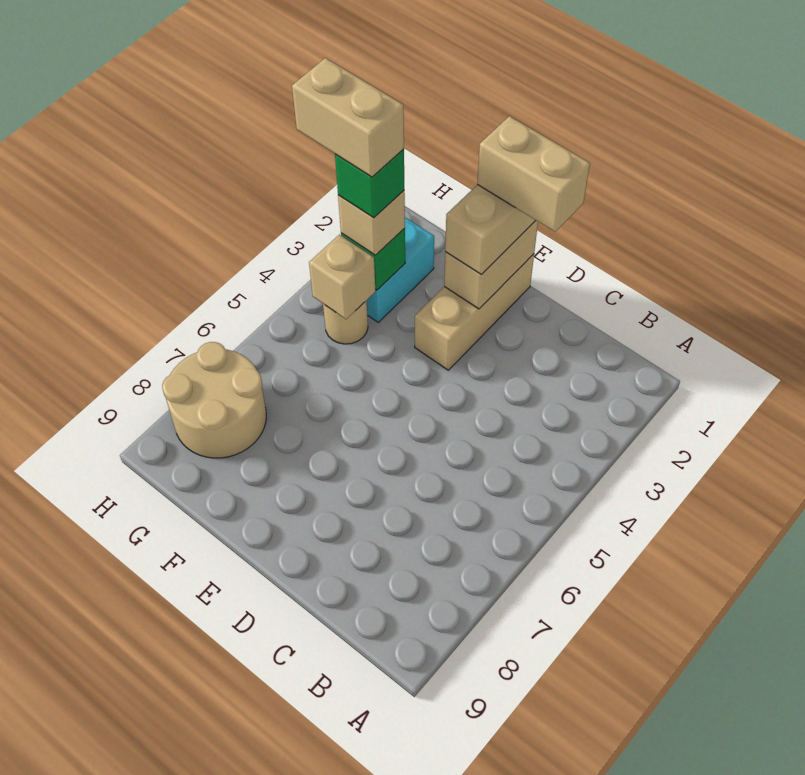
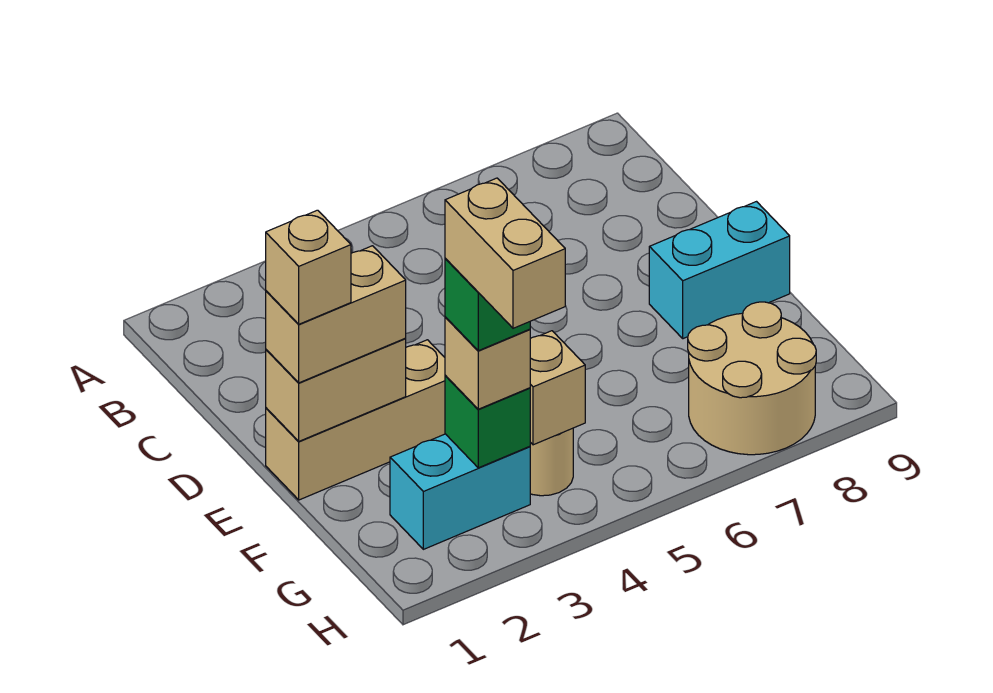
tan 1x2 brick [477,116,590,232] -> tan 1x1 brick [266,210,351,324]
none -> cyan 1x2 brick [649,202,790,339]

